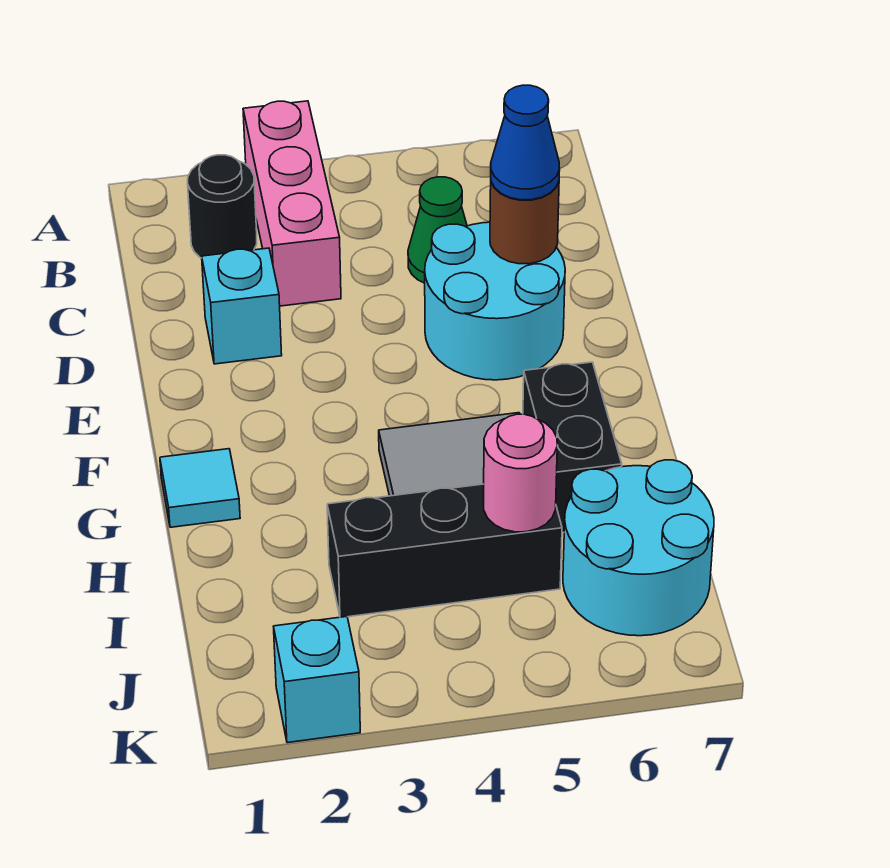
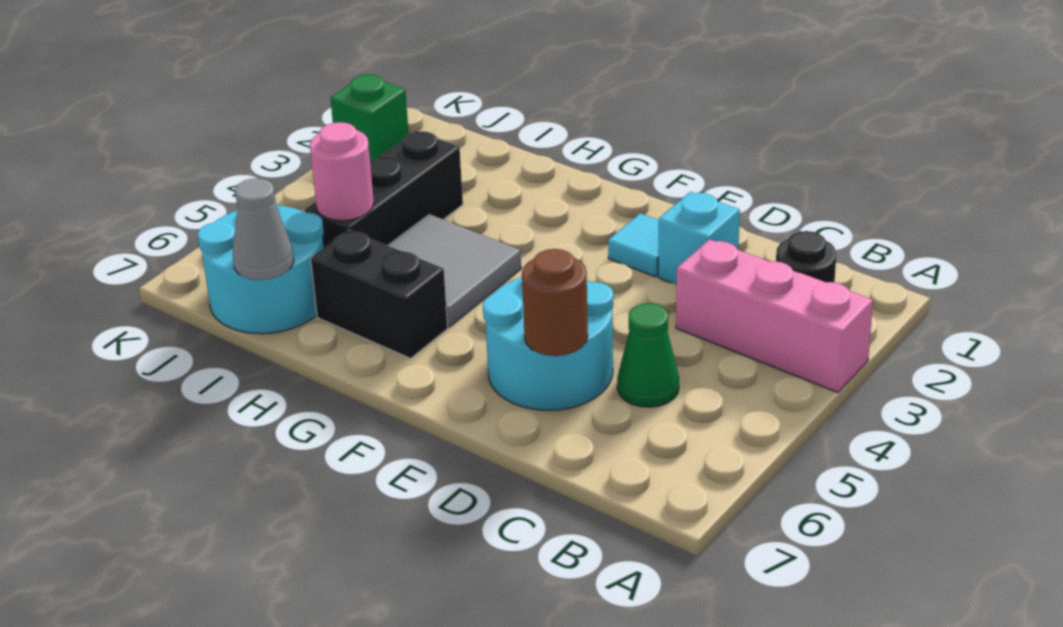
blue 1x1 cone [491,85,560,200] -> none
cyan 1x1 tile [160,449,240,527] -> cyan 1x1 tile moved to [608,213,659,277]
none -> grey 1x1 cone [233,178,294,280]
cyan 1x1 brick [273,617,360,743] -> green 1x1 brick [330,75,409,161]

